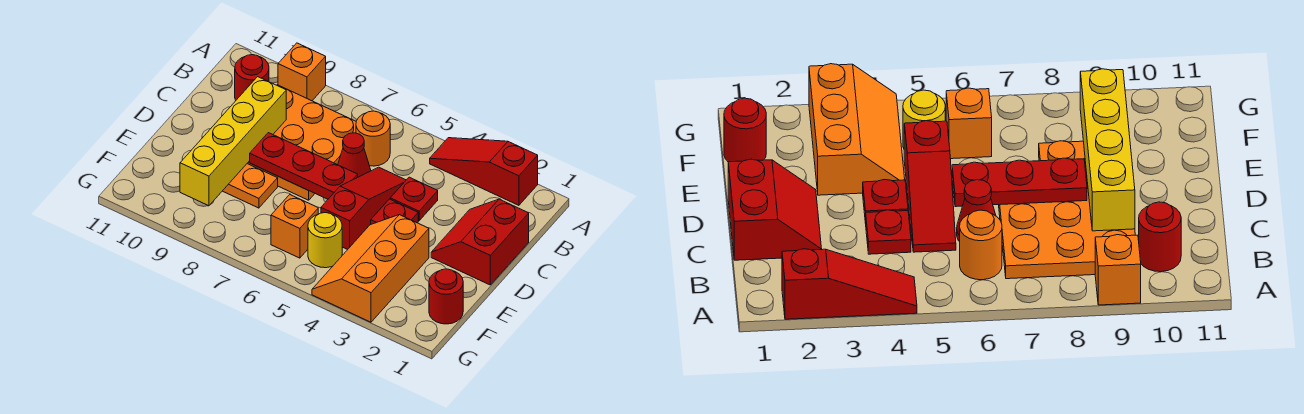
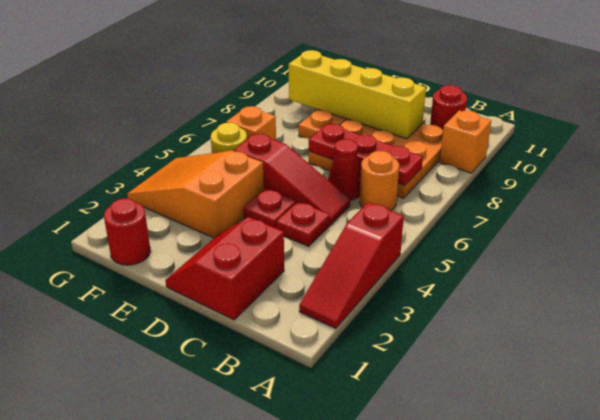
red 1x3 slope [430,138,538,205] -> red 1x3 slope turned to [299,202,404,329]
red 2x2 slope [431,199,529,285] -> red 2x2 slope turned to [165,217,284,320]
red 1x3 plate [250,133,358,199] -> red 1x3 plate turned to [309,124,423,186]
orange 2x3 slope [312,215,429,322] -> orange 2x3 slope turned to [127,151,264,238]

